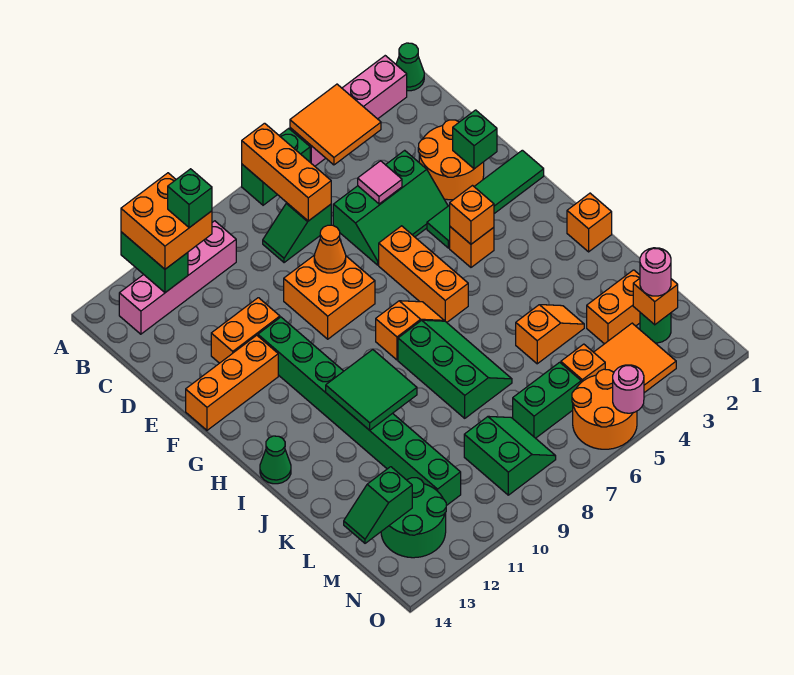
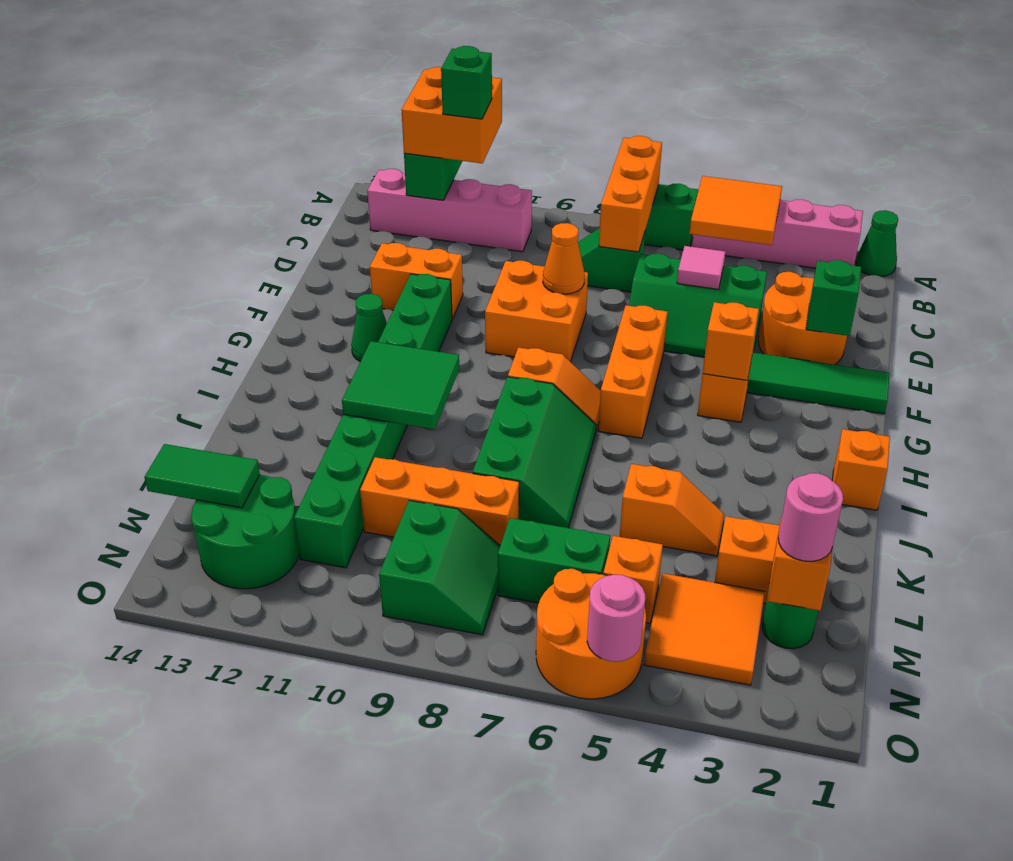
orange 1x3 brick [186,335,278,430] -> orange 1x3 brick moved to [360,457,519,545]
green 1x1 cone [260,436,291,484] -> green 1x1 cone moved to [351,294,387,362]
green 1x2 slope [344,467,412,543] -> green 1x2 tile [144,444,260,508]

